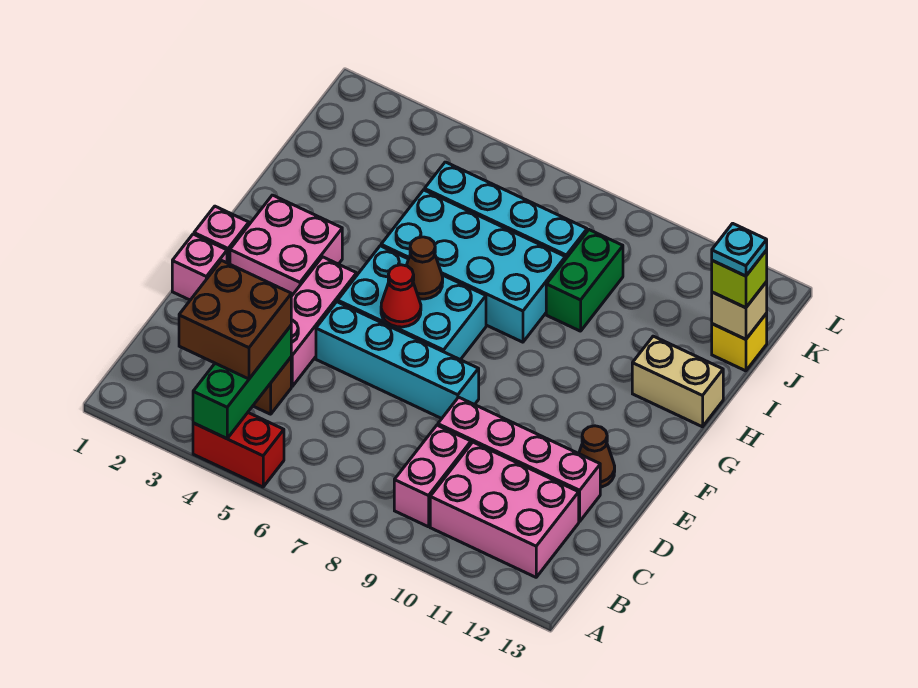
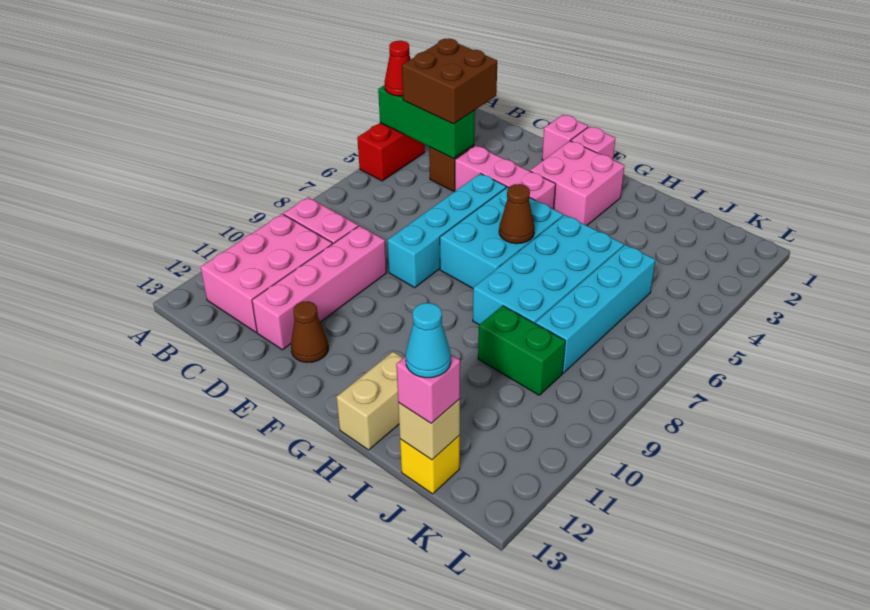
red 1x1 cone [381,265,421,327] -> red 1x1 cone moved to [385,41,411,96]
lime 1x1 brick [712,250,767,308] -> pink 1x1 brick [396,355,460,423]
cyan 1x1 plate [712,223,767,276] -> cyan 1x1 cone [406,303,451,378]

